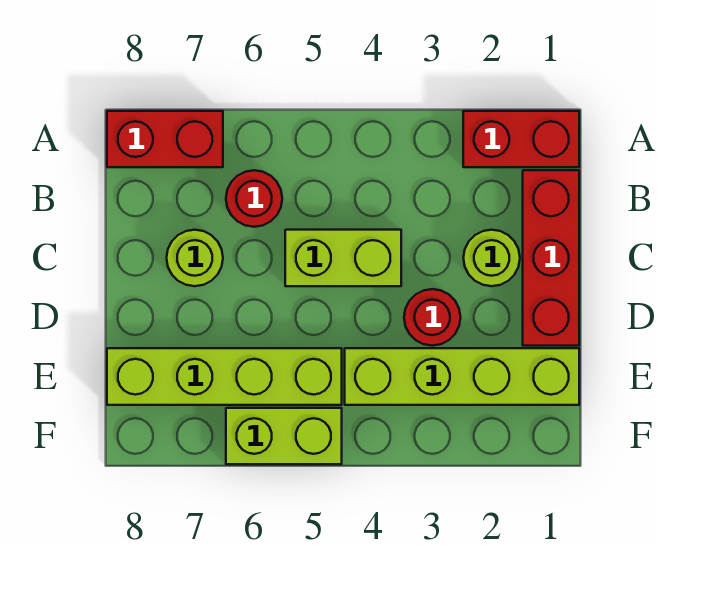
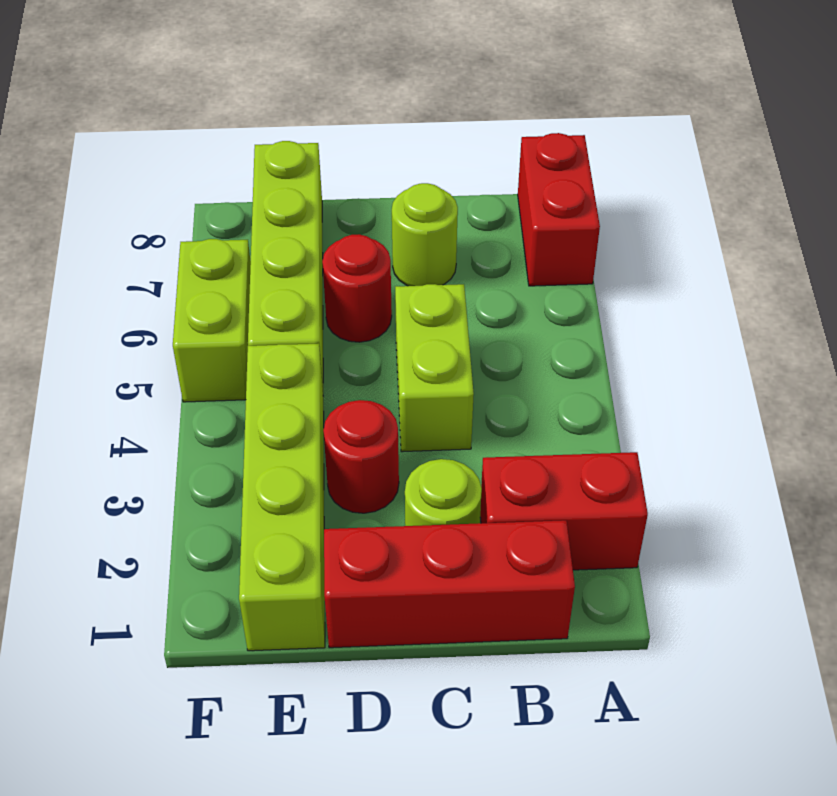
red 1x2 brick [463,111,579,167] -> red 1x2 brick turned to [480,452,648,570]
red 1x1 round brick [226,170,282,227] -> red 1x1 round brick moved to [322,234,392,342]

